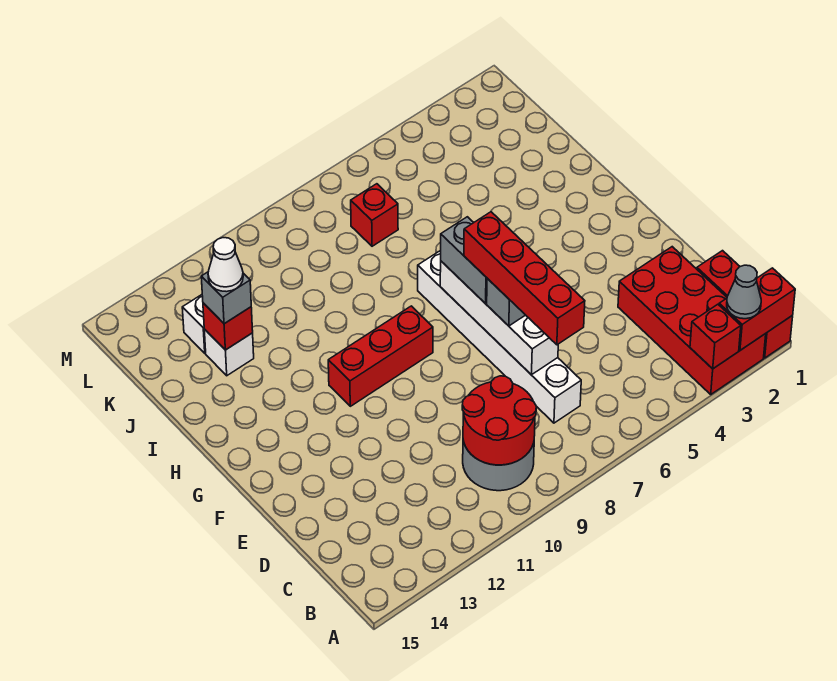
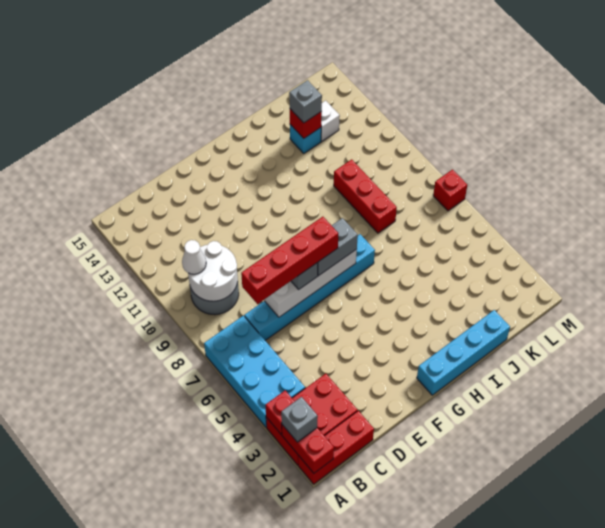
red 2x4 brick [618,247,766,394] -> red 2x3 brick [266,374,357,465]
grey 1x1 cone [727,265,761,319] -> grey 1x1 brick [281,397,318,442]
none -> cyan 2x4 brick [204,316,305,427]
red 2x2 round brick [462,376,536,465] -> white 2x2 round brick [188,241,238,301]
white 1x6 brick [418,250,581,423] -> cyan 1x6 brick [244,234,375,340]
none -> cyan 1x4 brick [417,310,510,395]
red 1x3 brick [328,306,433,406] -> red 1x3 brick moved to [334,159,397,233]
white 1x1 brick [204,329,254,376] -> cyan 1x1 brick [290,125,321,153]
white 1x1 cone [208,238,243,292] -> white 1x1 cone moved to [182,240,206,274]
red 1x1 brick [351,184,398,246] -> red 1x1 brick moved to [433,170,467,211]

